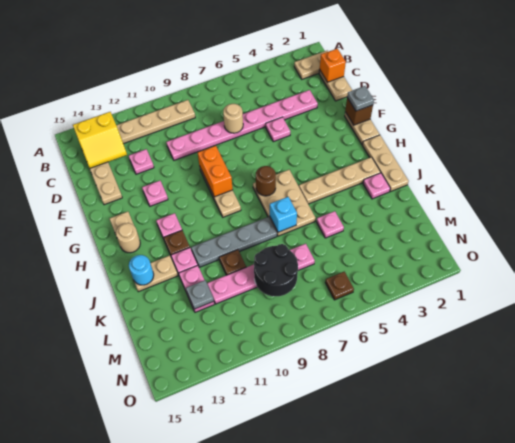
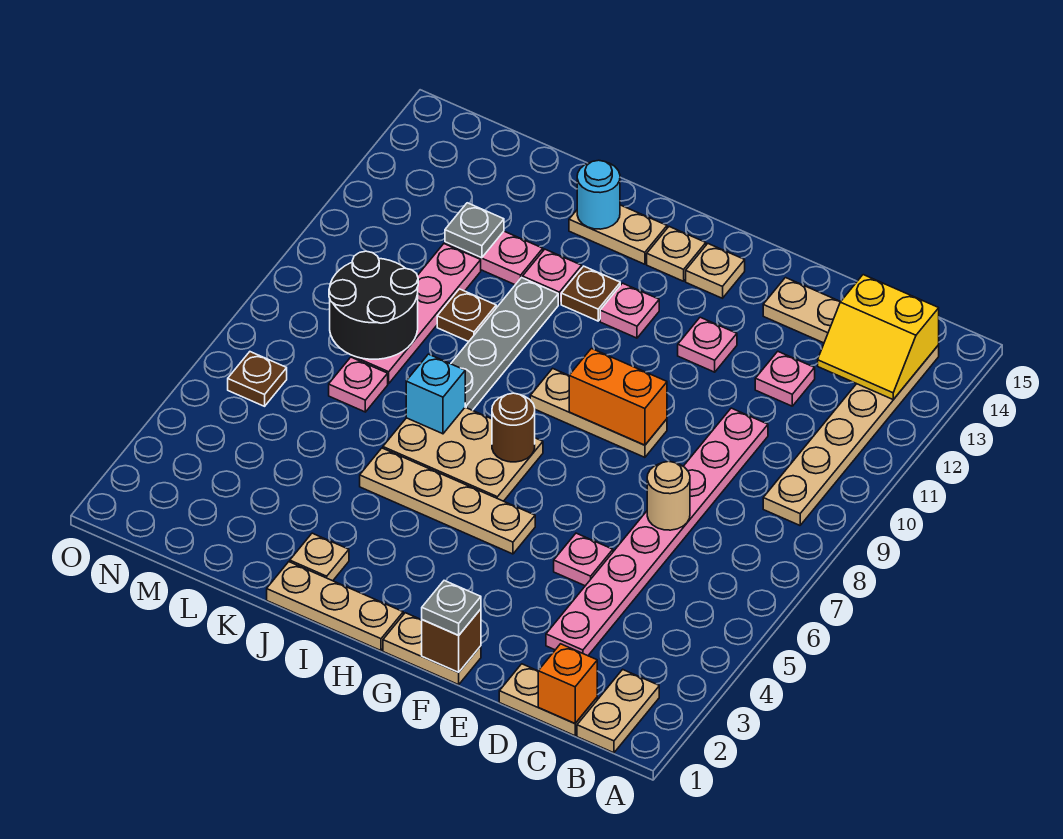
yellow 2x2 slope [73,112,127,168] -> yellow 2x2 slope turned to [818,275,939,399]
tan 1x1 round brick [116,223,140,253] -> tan 1x1 plate [647,227,706,281]
tan 1x4 plate [299,157,381,204] -> tan 1x4 plate turned to [360,448,535,554]
pink 1x1 plate [363,173,390,199] -> tan 1x1 plate [290,533,349,581]
tan 1x2 plate [134,255,178,292] -> tan 1x2 plate turned to [569,205,667,264]
pink 1x1 plate [317,211,344,238] -> none

